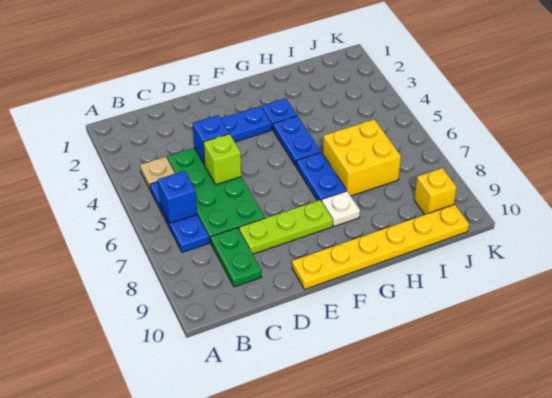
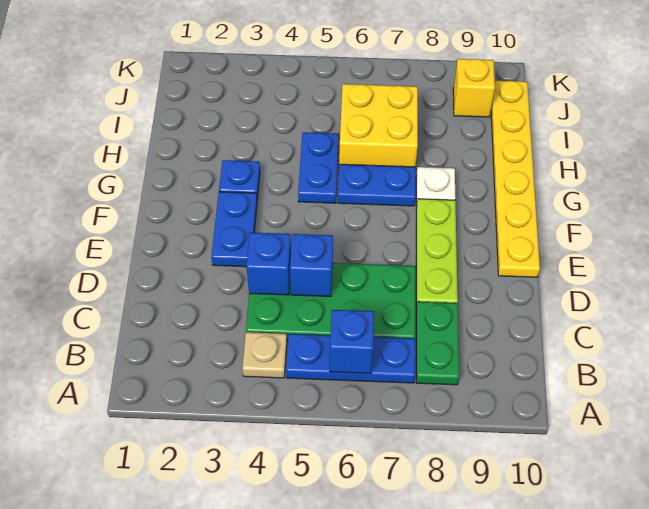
green 1x2 plate [211,228,262,287] -> green 1x2 plate turned to [416,302,459,385]
lime 1x1 brick [203,134,241,185] -> blue 1x1 brick [290,234,333,297]
blue 1x2 plate [273,116,321,167] -> blue 1x2 plate turned to [298,132,339,203]

